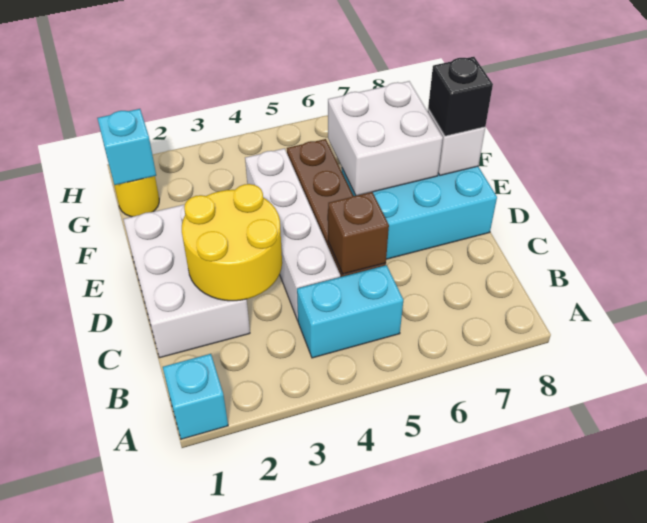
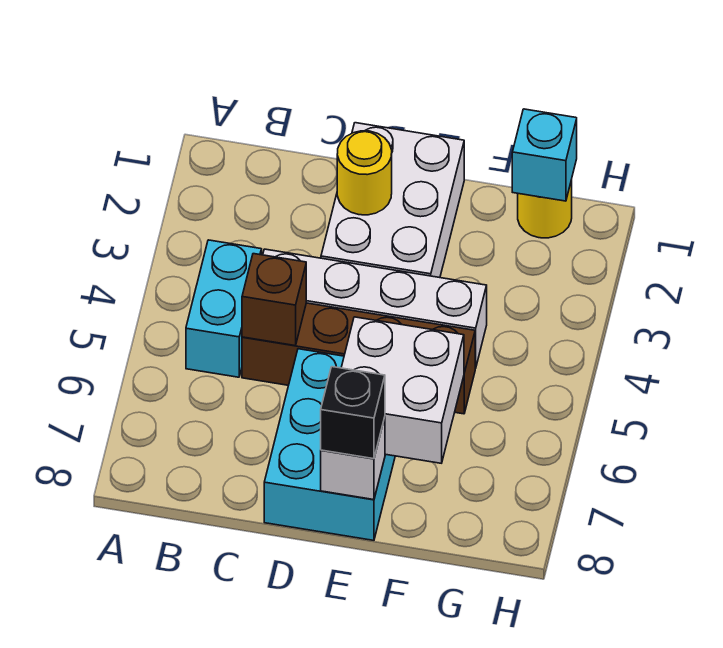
cyan 1x1 brick [163,354,228,439] -> none
white 2x3 brick [123,204,250,358] -> white 2x3 brick turned to [321,123,464,278]
yellow 2x2 round brick [182,184,282,301] -> yellow 1x1 round brick [337,131,392,215]

